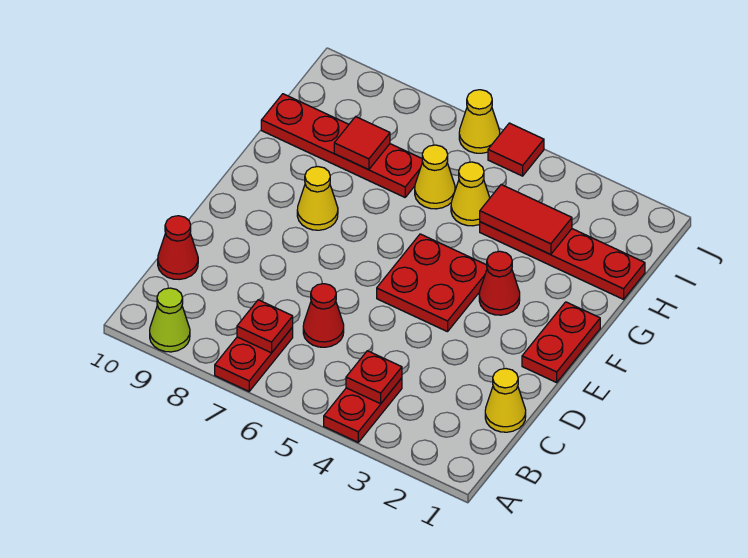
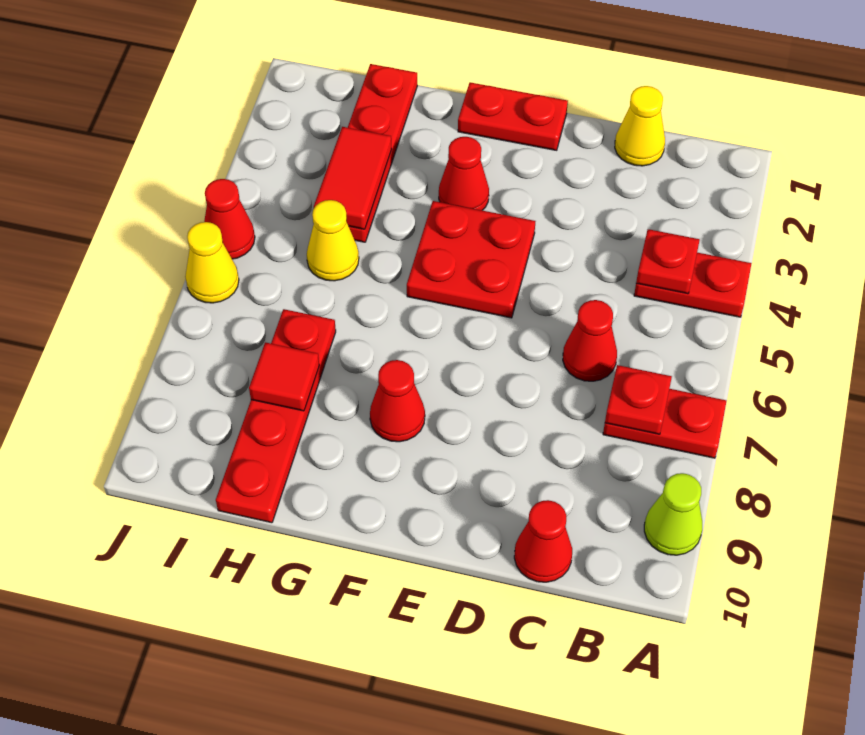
yellow 1x1 cone [297,167,338,230] -> red 1x1 cone [370,360,425,442]
yellow 1x1 cone [415,145,455,209] -> none
red 1x1 tile [488,123,544,176] -> red 1x1 cone [204,179,255,259]

